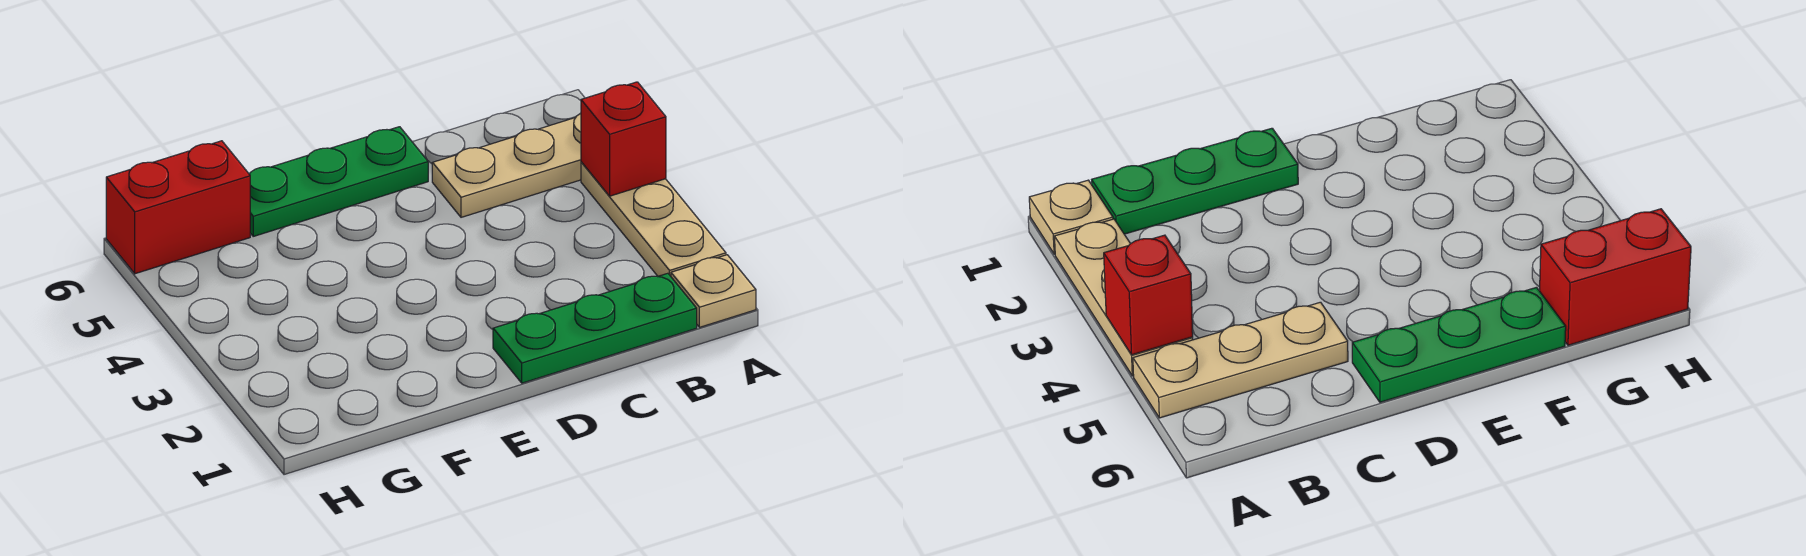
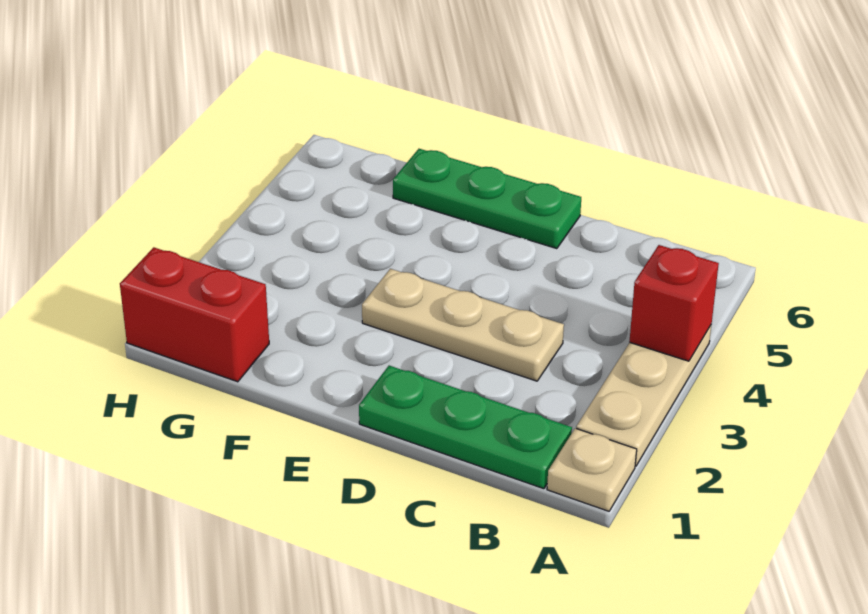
tan 1x3 plate [432,113,581,217] -> tan 1x3 plate moved to [362,269,564,381]
red 1x2 brick [106,141,250,274] -> red 1x2 brick moved to [120,247,269,382]

